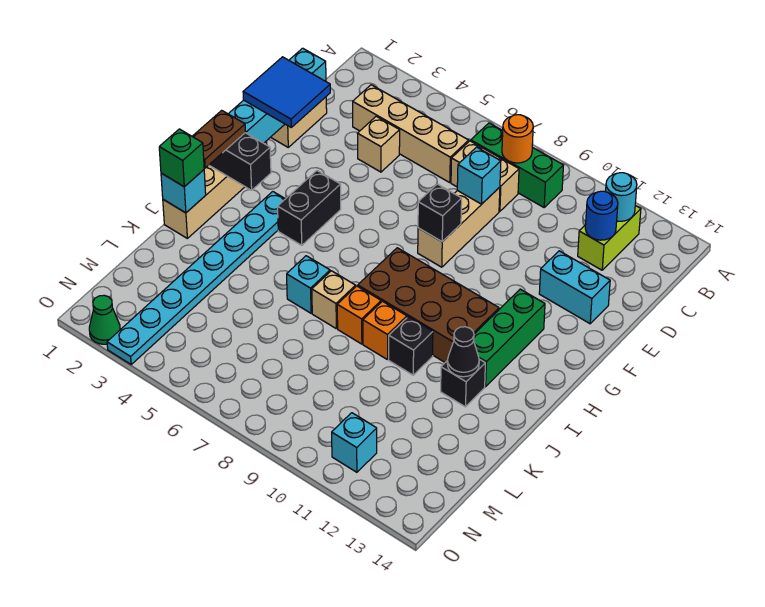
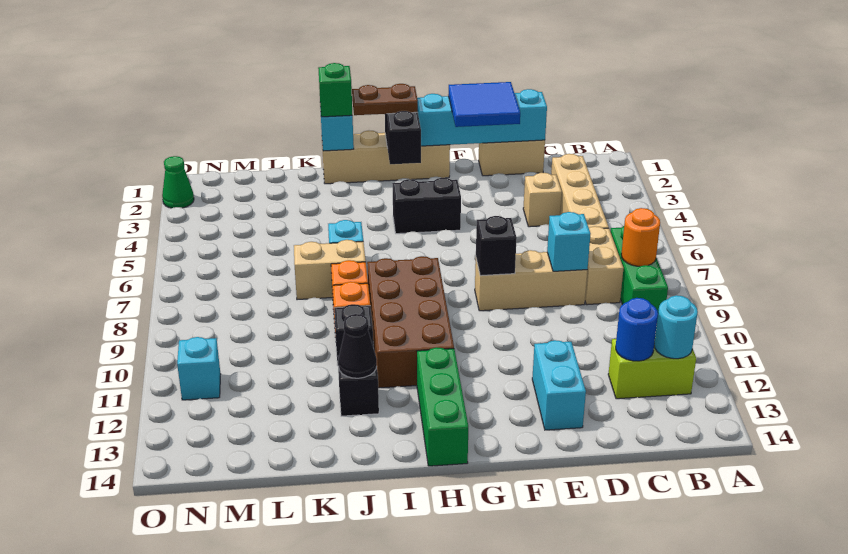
green 1x3 brick [474,289,545,387] -> green 1x3 brick turned to [417,347,468,466]
cyan 1x8 plate [107,192,285,364] -> none
tan 1x1 brick [312,271,356,328] -> tan 1x2 brick [294,240,366,300]

